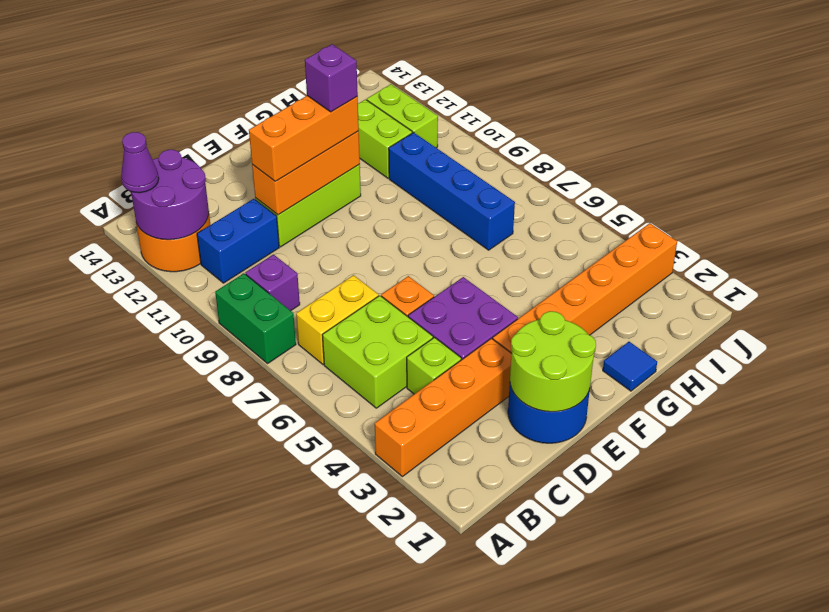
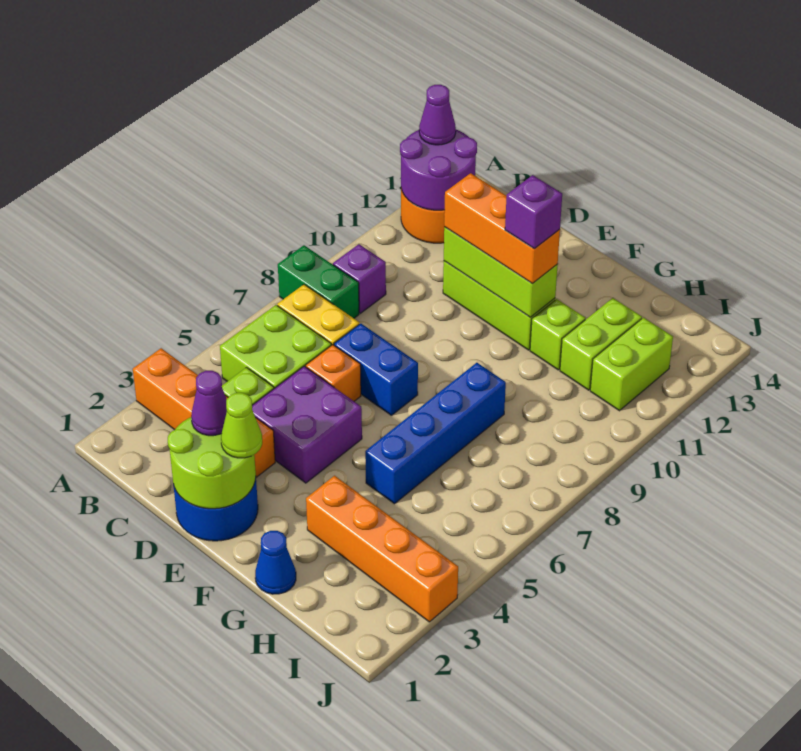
green 1x2 brick [215,274,296,363] -> green 1x2 brick turned to [278,245,359,318]
blue 1x2 brick [197,199,279,283] -> blue 1x2 brick moved to [334,324,418,415]
none -> purple 1x1 cone [191,371,227,436]
orange 1x3 brick [252,131,360,215] -> lime 1x3 brick [444,227,558,317]
none -> lime 1x1 cone [221,393,262,458]
orange 1x6 brick [493,223,677,353] -> orange 1x4 brick [306,476,458,622]
blue 1x1 tile [603,342,657,391] -> blue 1x1 cone [255,531,296,594]
none -> lime 1x1 brick [530,299,586,370]
blue 1x4 brick [389,132,515,250] -> blue 1x4 brick moved to [365,363,506,504]

